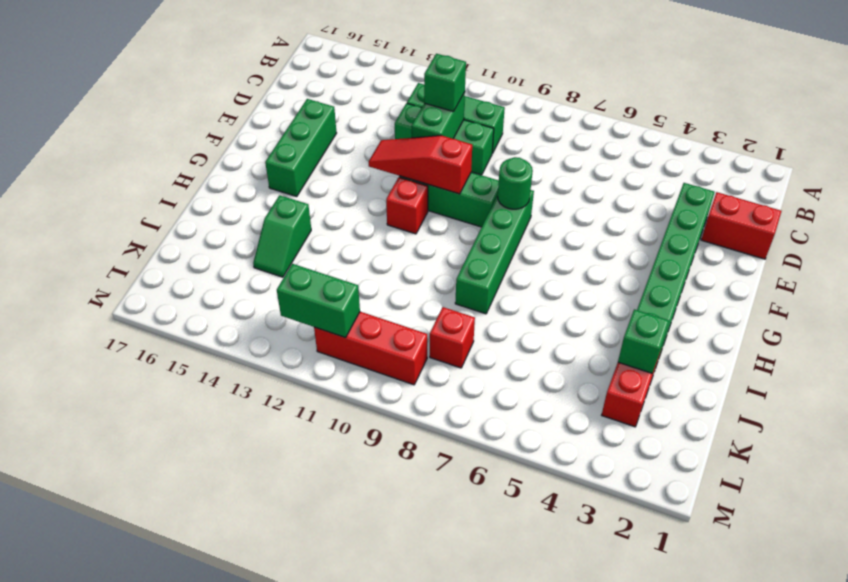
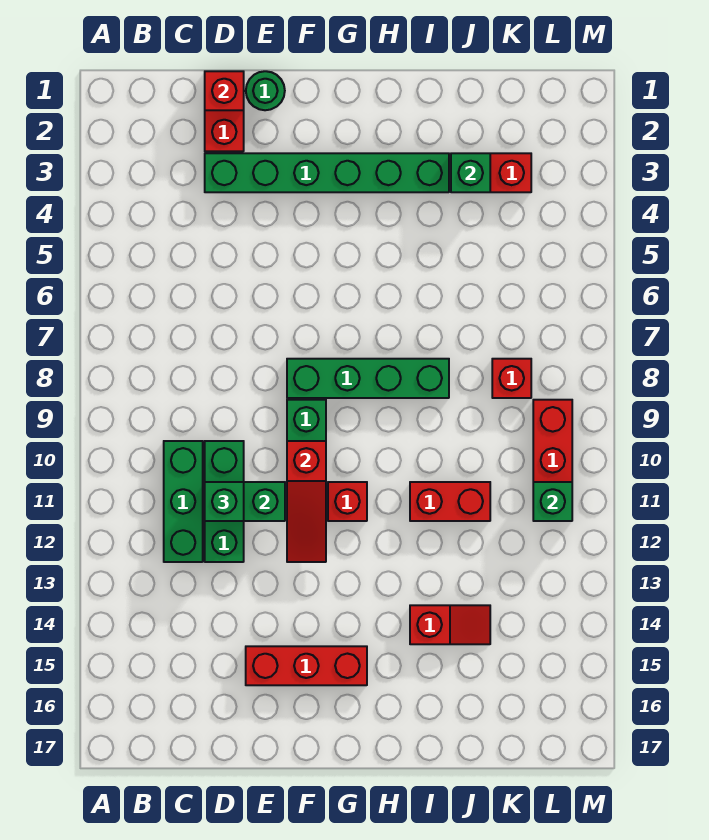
none -> red 1x1 brick [205,71,244,110]
green 1x3 brick [265,99,336,196] -> red 1x3 brick [246,646,367,685]
green 1x1 round brick [498,157,533,209] -> green 1x1 round brick moved to [246,71,285,110]
none -> red 1x2 brick [410,482,490,521]
green 1x2 slope [253,195,311,277] -> red 1x2 slope [410,605,490,644]
green 1x2 brick [277,264,360,338] -> green 1x1 brick [533,482,572,521]

